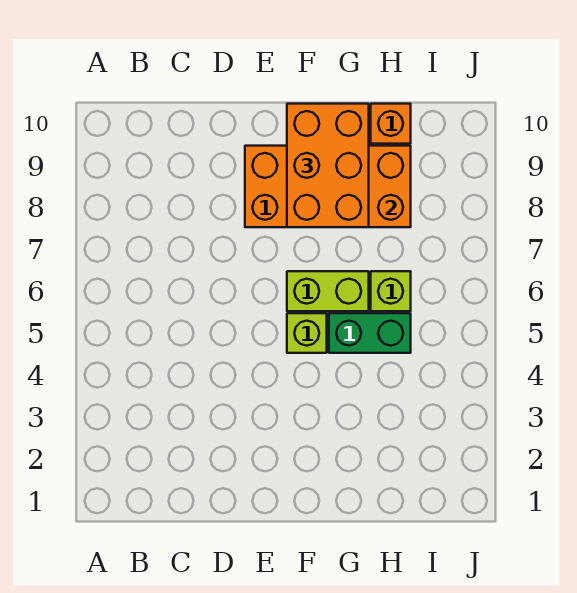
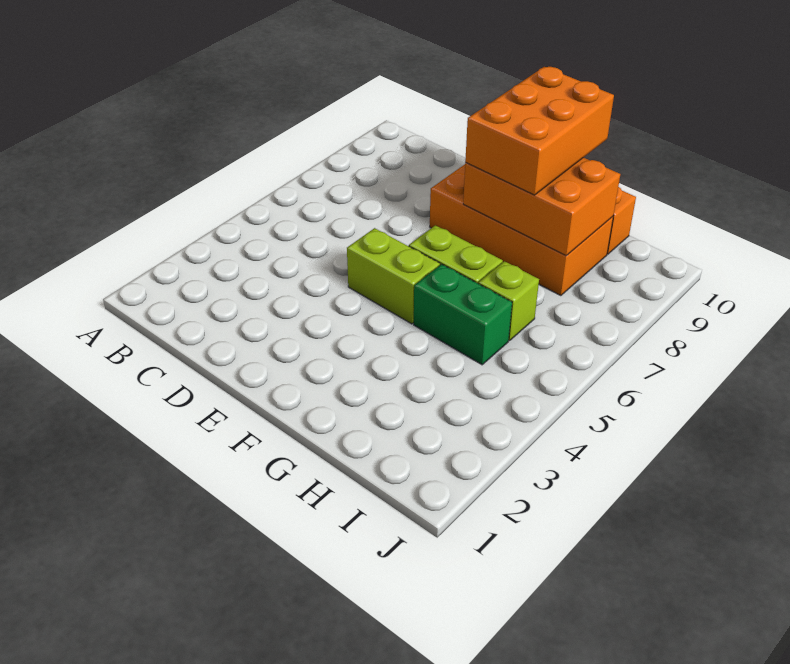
lime 1x1 brick [287,313,327,353] -> lime 1x2 brick [347,228,440,324]

